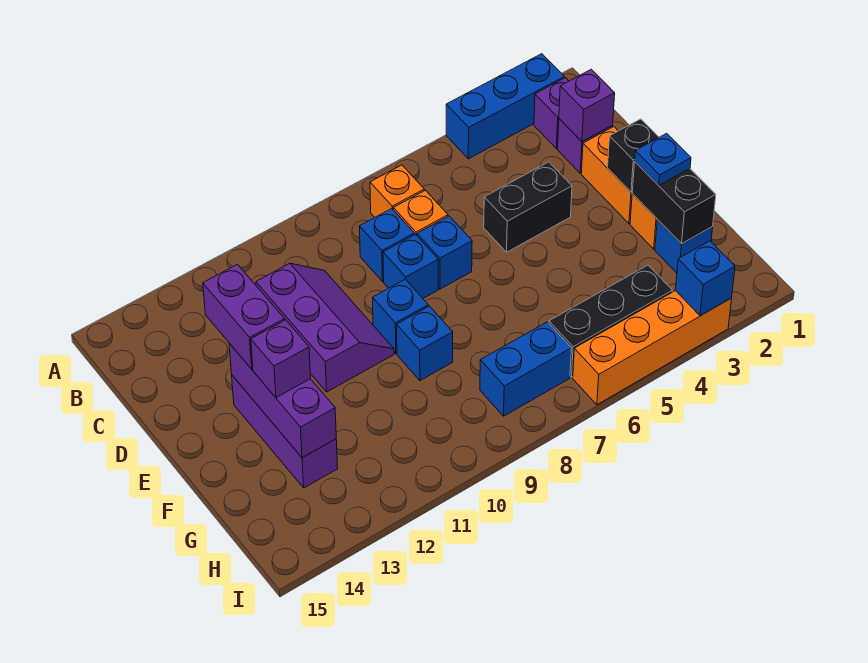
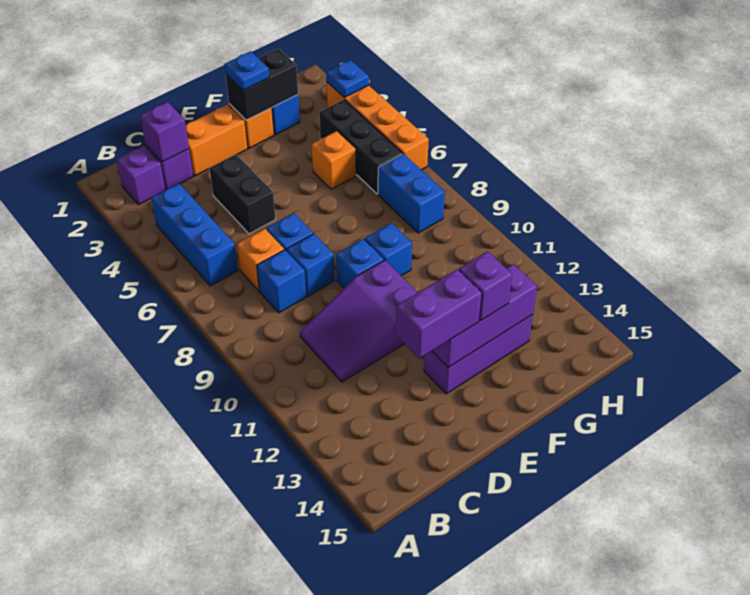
blue 1x3 brick [446,54,564,159] -> blue 1x3 brick moved to [151,184,238,286]
orange 1x1 brick [370,165,424,217] -> orange 1x1 brick moved to [312,131,356,189]
purple 2x3 slope [256,263,394,392] -> purple 2x3 slope turned to [300,260,418,382]
black 1x1 brick [608,119,659,192] -> none
blue 1x1 brick [675,241,735,316] -> blue 1x1 plate [326,60,369,97]

